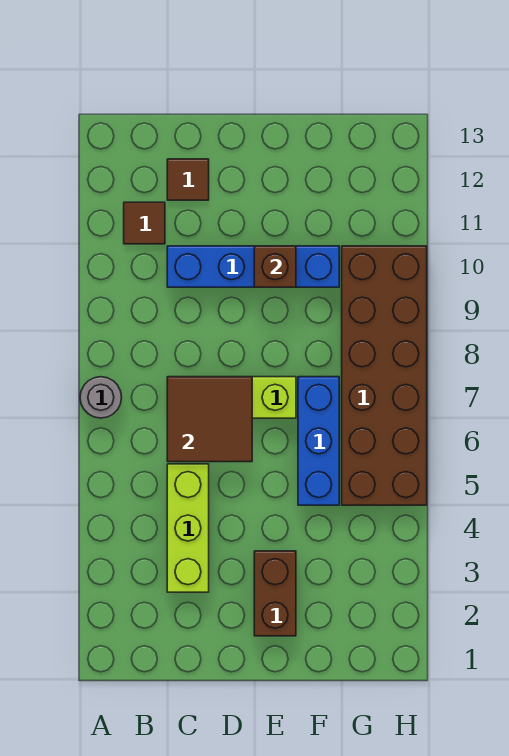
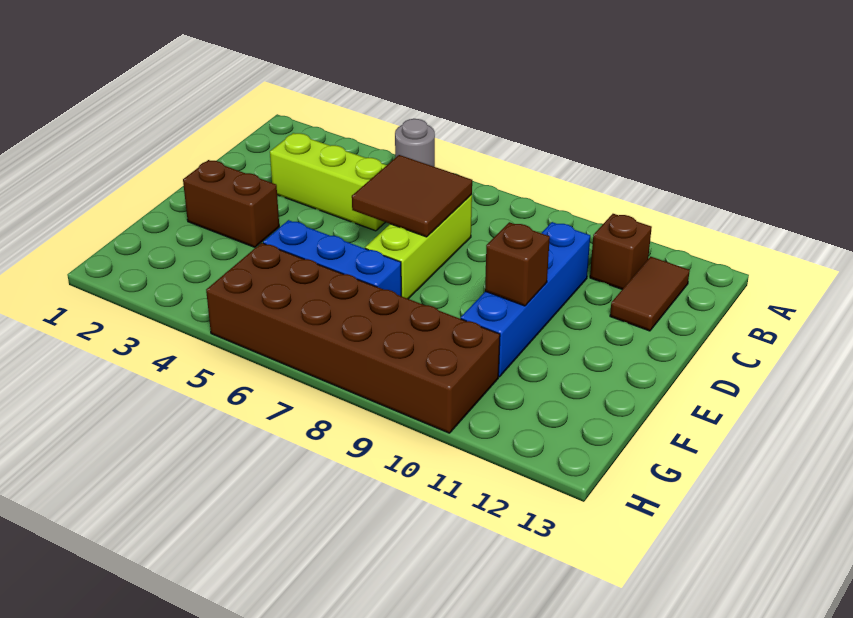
grey 1x1 round brick [80,377,122,418] -> grey 1x1 round brick moved to [395,119,435,167]
brown 1x1 tile [124,202,165,244] -> brown 1x1 brick [590,214,652,289]
brown 1x1 tile [167,159,209,200] -> brown 1x2 tile [610,257,690,331]

